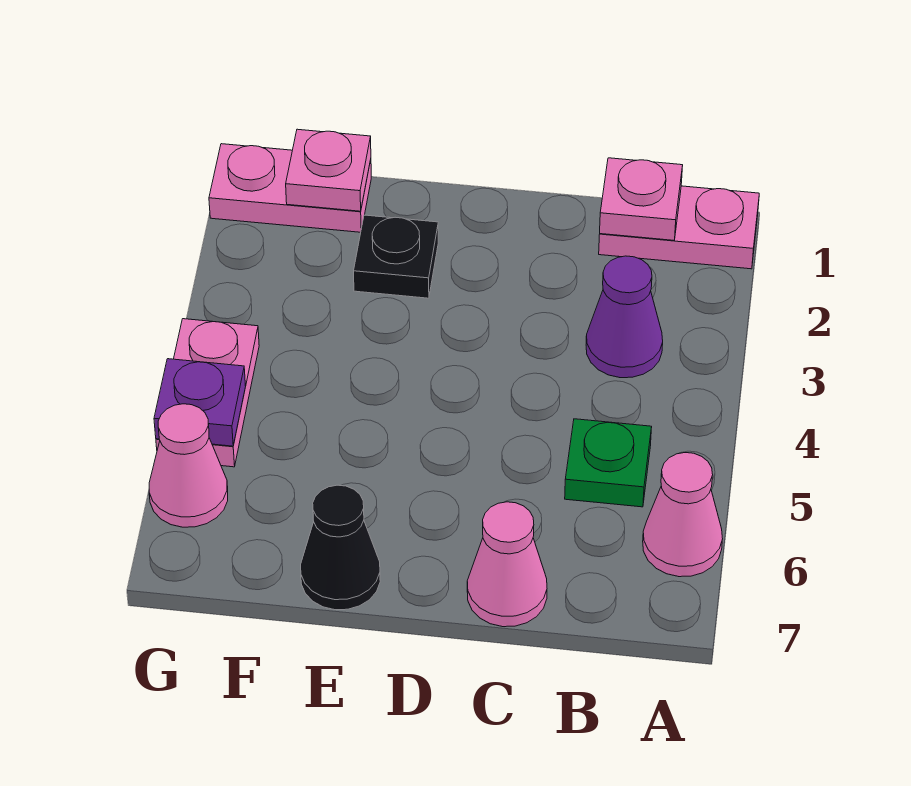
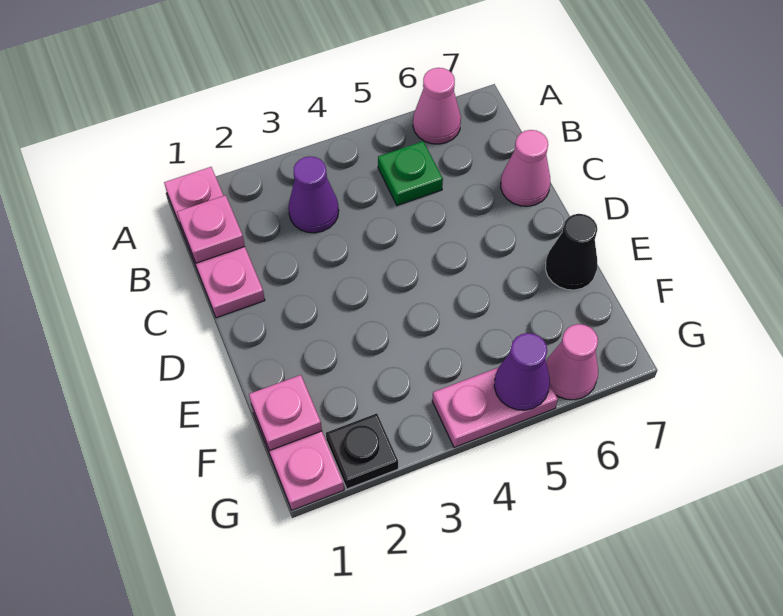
pink 1x2 plate [599,186,759,269] -> pink 1x3 plate [164,167,265,318]
black 1x1 plate [354,215,438,298] -> black 1x1 plate moved to [326,413,398,489]
purple 1x1 plate [154,359,246,446] -> purple 1x1 cone [494,333,550,410]

